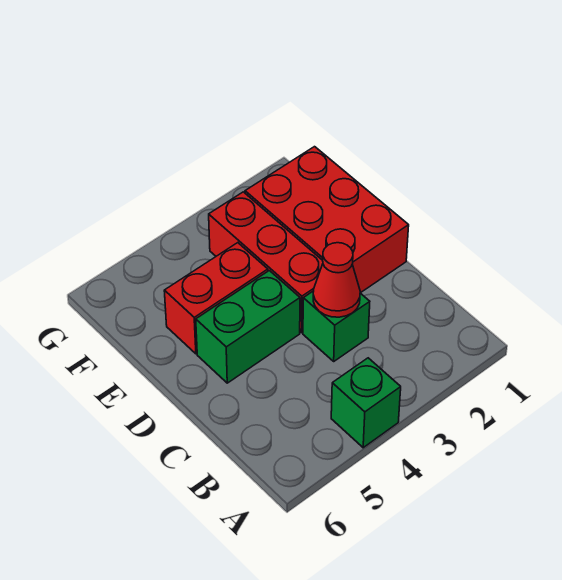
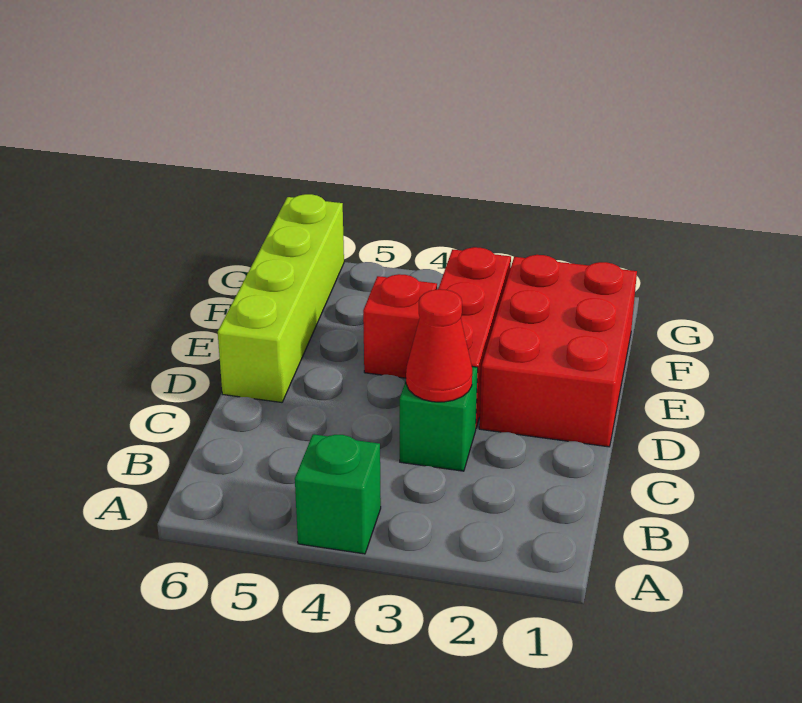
green 1x2 brick [196,271,300,383] -> none
none -> lime 1x4 brick [218,194,344,402]
red 1x2 brick [164,243,268,354] -> red 1x1 brick [363,274,437,378]

